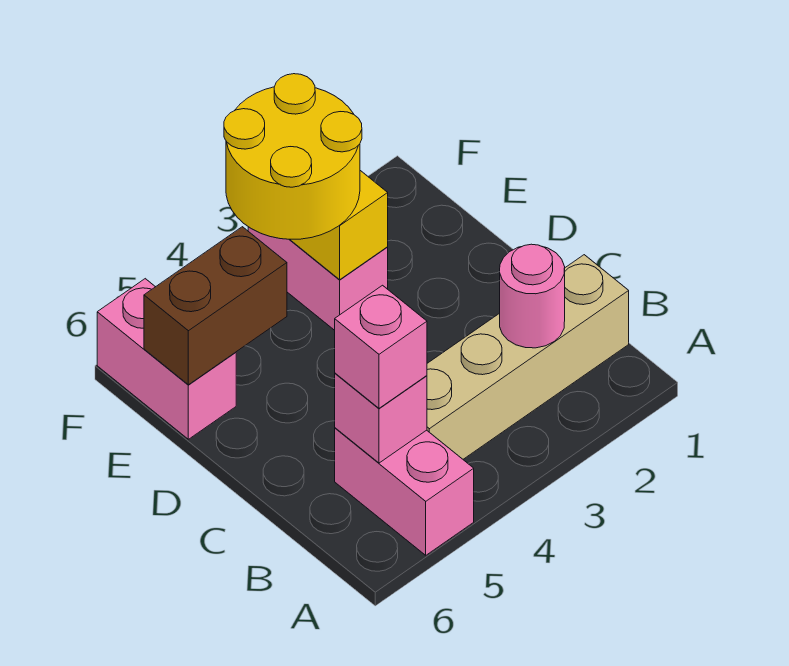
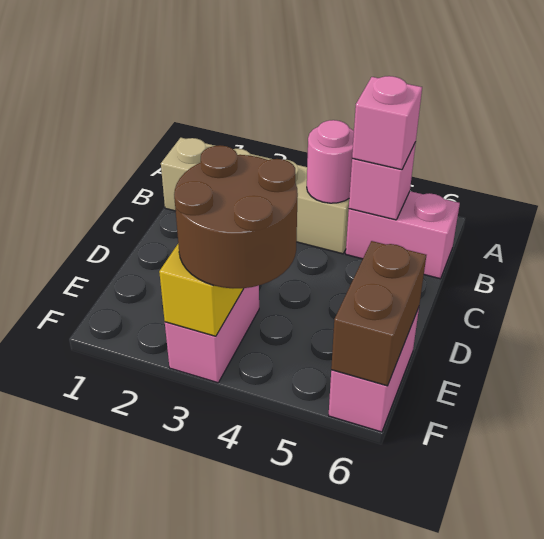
pink 1x2 brick [335,428,474,555] -> pink 1x2 brick turned to [346,191,460,279]
pink 1x1 round brick [500,244,565,348] -> pink 1x1 round brick moved to [307,120,354,203]
yellow 2x2 round brick [224,74,362,239] -> brown 2x2 round brick [174,145,298,288]
brown 1x2 brick [144,227,287,385] -> brown 1x2 brick turned to [331,241,426,386]

